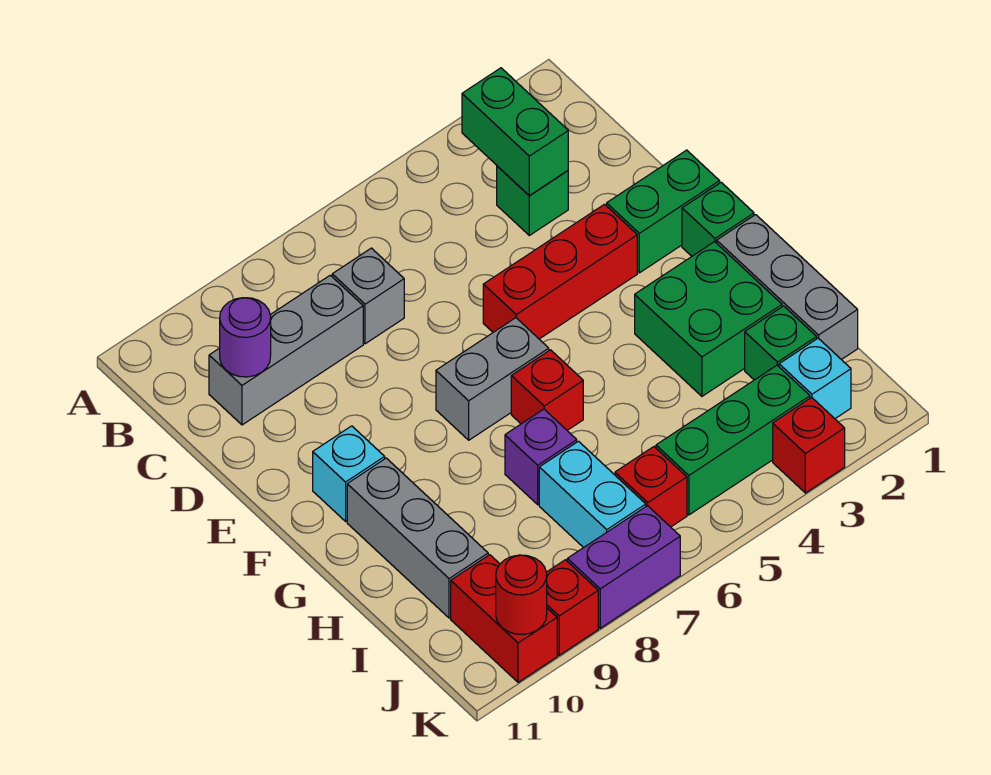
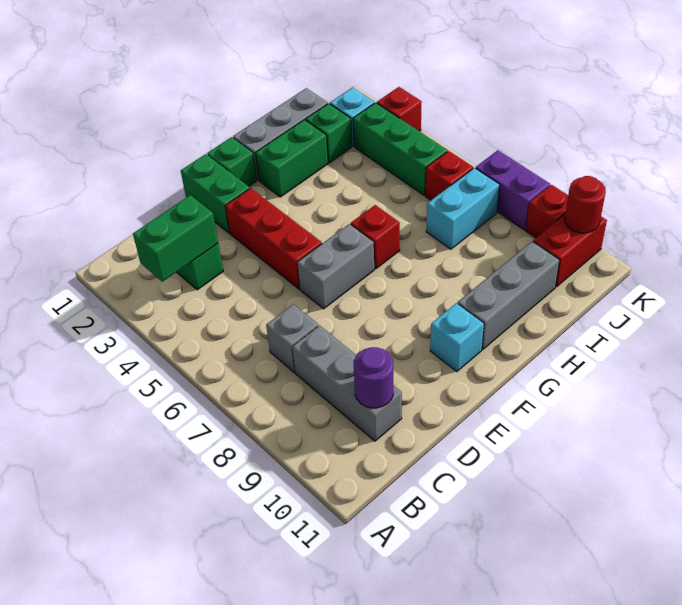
grey 1x2 brick [436,318,549,440] -> grey 1x2 brick turned to [297,224,374,309]
green 2x2 brick [635,242,782,396] -> green 1x2 brick [255,120,328,197]
purple 1x1 brick [505,409,577,505] -> none

